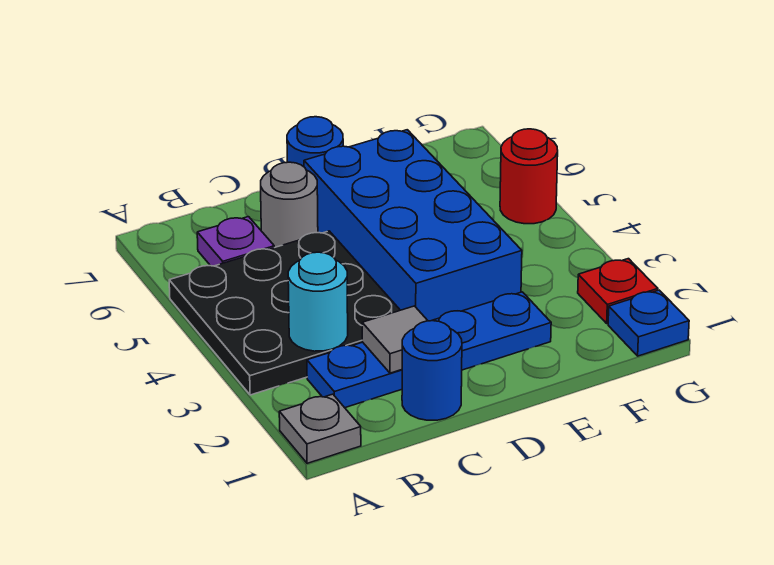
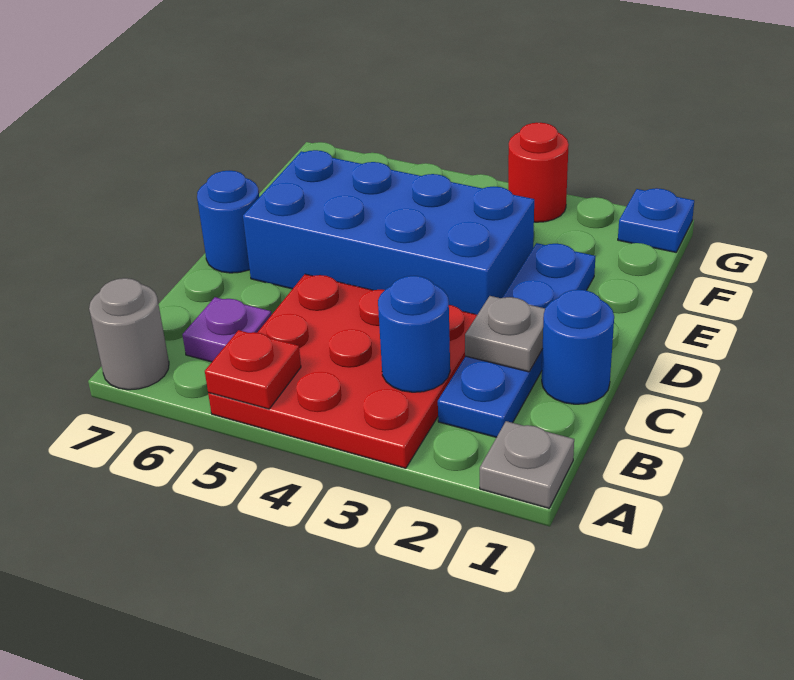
black 3x3 plate [169,231,400,395] -> red 3x3 plate [208,274,477,468]
cyan 1x1 round brick [288,252,348,351] -> blue 1x1 round brick [378,276,450,392]
grey 1x1 tile [362,306,428,373] -> grey 1x1 plate [465,296,545,372]
grey 1x1 round brick [261,162,318,248] -> grey 1x1 round brick moved to [89,278,169,390]
red 1x1 plate [578,259,658,324] -> red 1x1 plate moved to [205,330,301,409]
red 1x1 round brick [500,129,558,224] -> red 1x1 round brick moved to [508,123,569,222]

